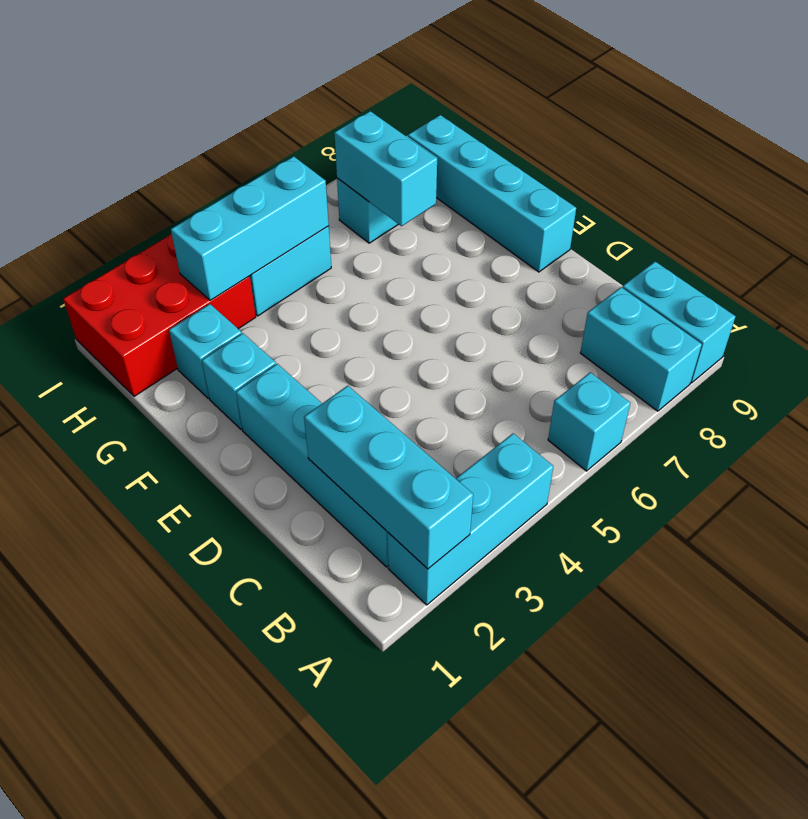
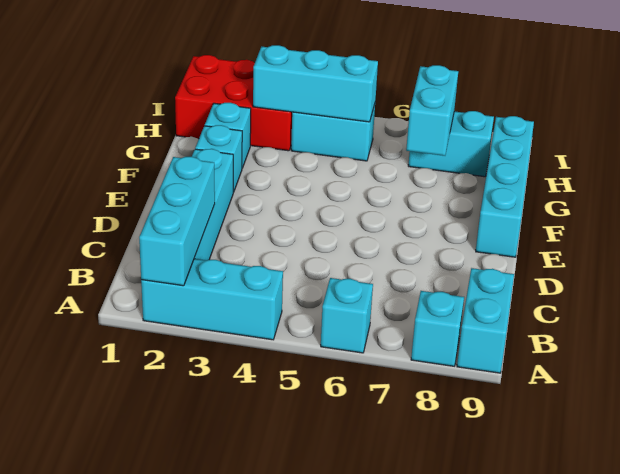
cyan 1x2 brick [581,287,702,411] -> cyan 1x1 brick [411,291,464,366]

